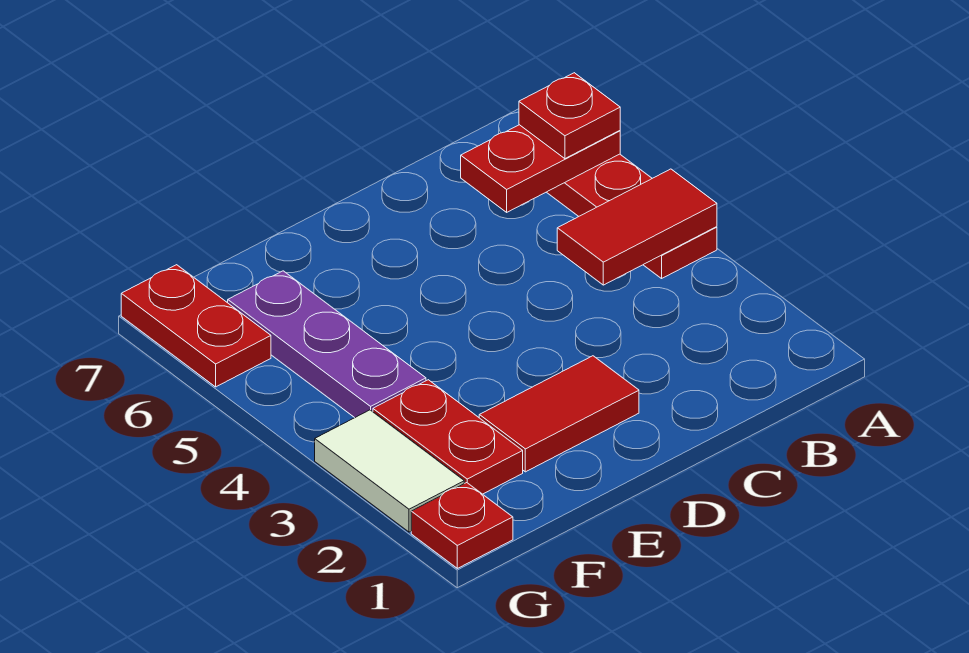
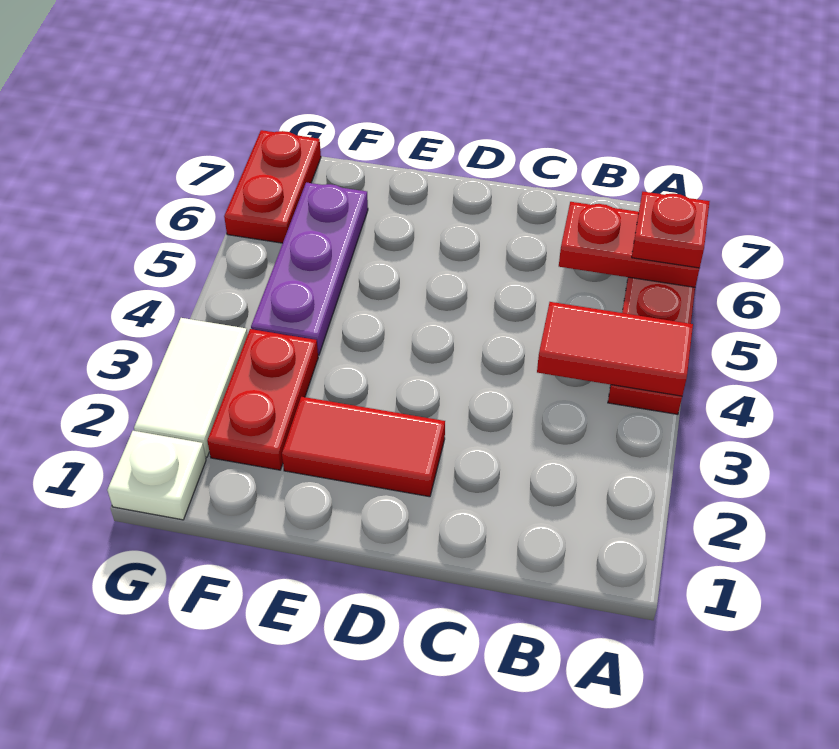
red 1x1 plate [411,483,513,568] -> white 1x1 plate [107,431,206,520]

